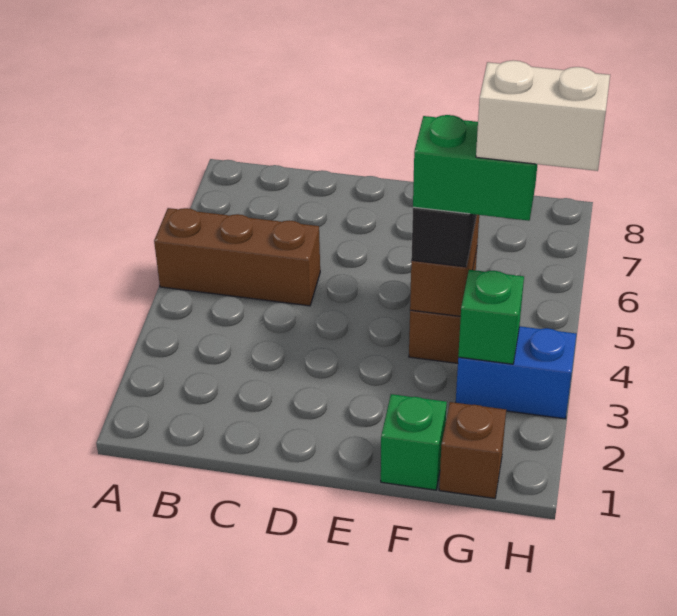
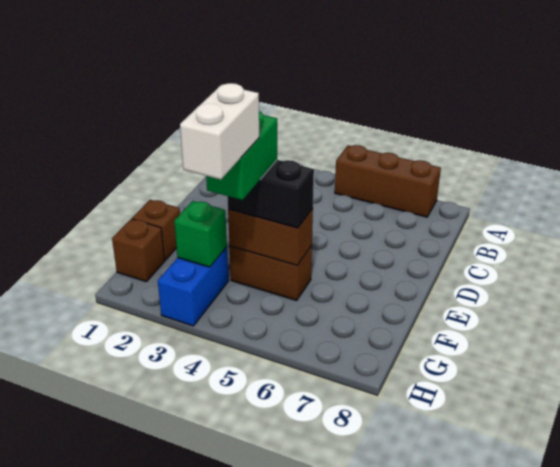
brown 1x3 brick [154,208,320,306] -> brown 1x3 brick turned to [335,145,441,217]
green 1x1 brick [381,394,447,490] -> brown 1x1 brick [132,200,180,260]

